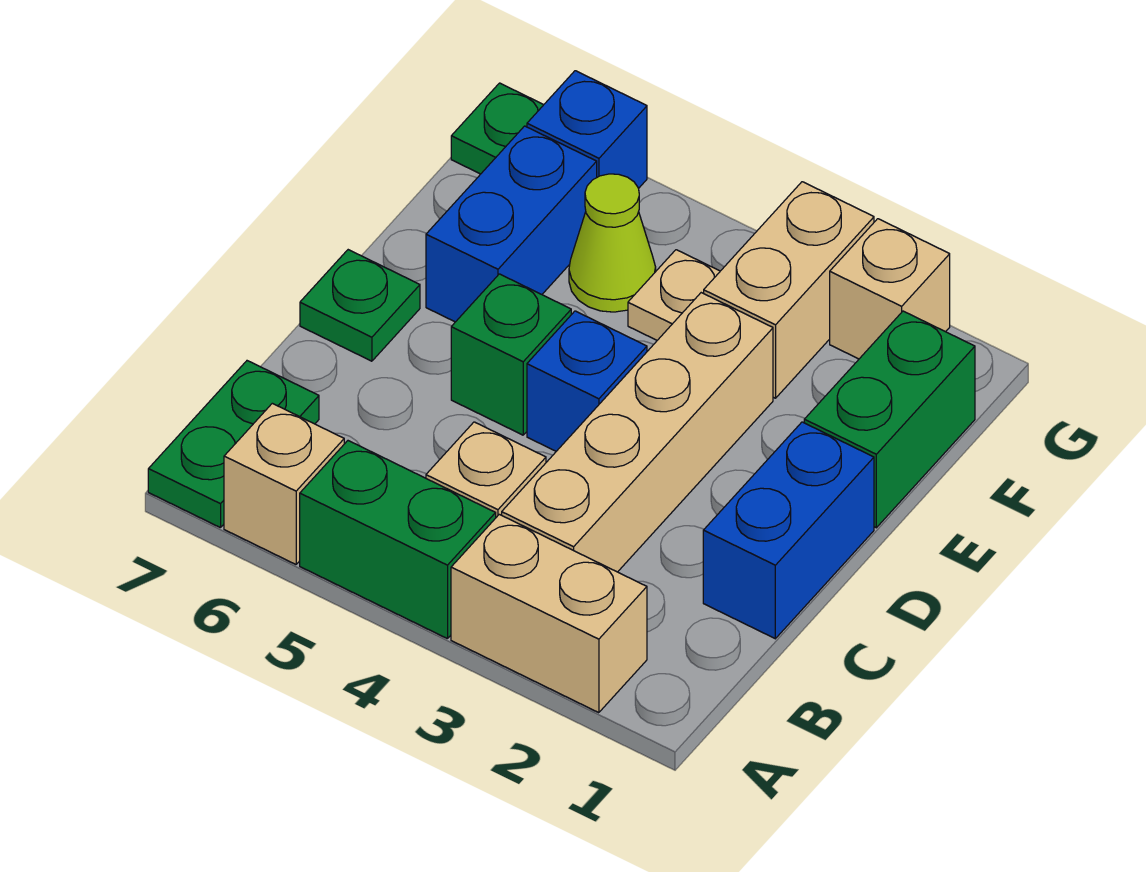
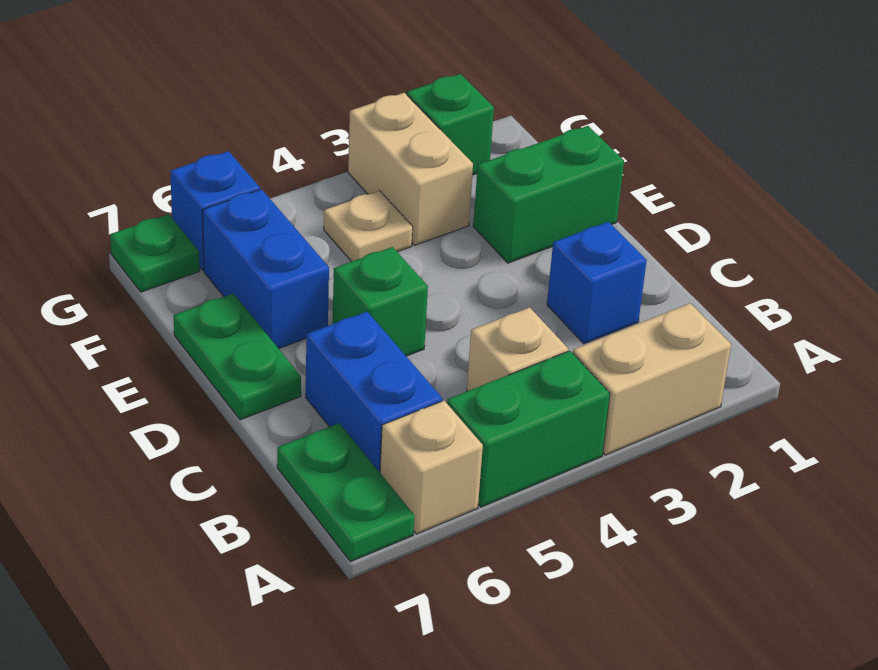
tan 1x4 brick [502,293,773,572] -> none
blue 1x2 brick [703,422,874,639] -> blue 1x2 brick moved to [306,312,442,472]
blue 1x1 brick [527,311,647,451] -> blue 1x1 brick moved to [547,222,647,344]
green 1x1 plate [300,250,420,361] -> green 1x2 plate [174,294,301,420]
green 1x2 brick [804,311,975,528] -> green 1x2 brick turned to [473,126,624,263]
lime 1x1 cone [569,174,656,312] -> none
tan 1x1 brick [830,219,950,359] -> green 1x1 brick [407,74,494,175]

